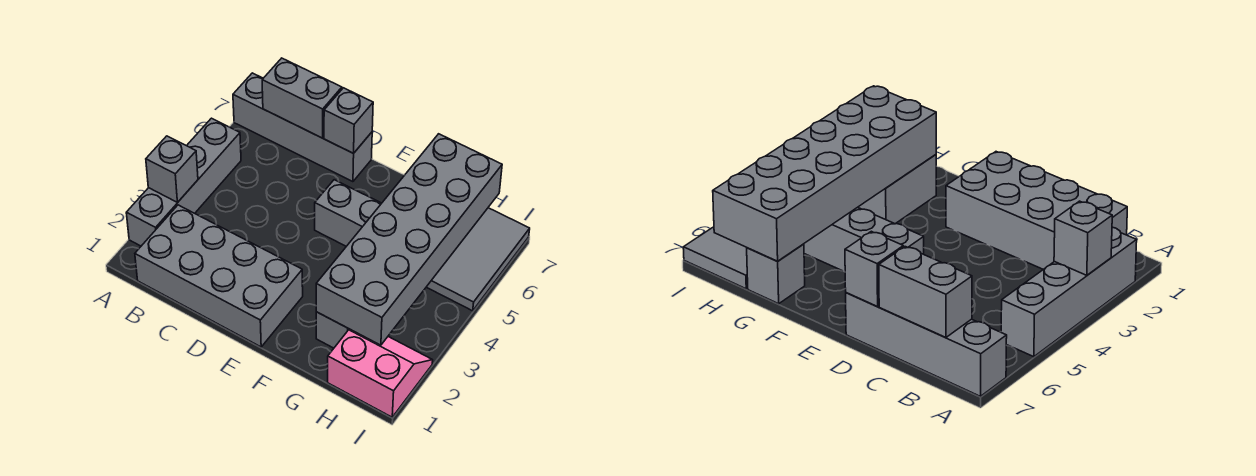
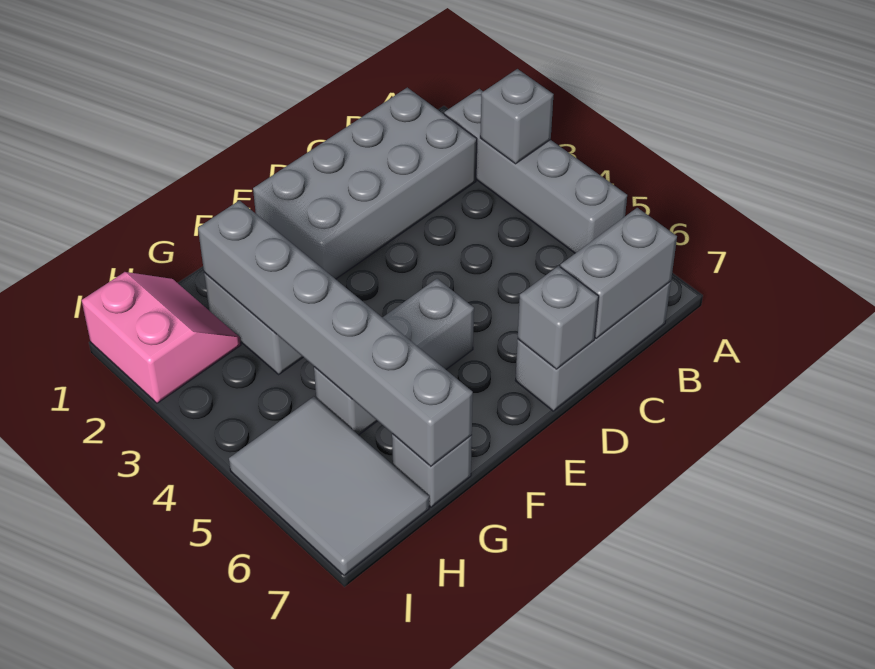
grey 1x4 brick [233,73,372,182] -> grey 1x3 brick [516,281,671,411]
grey 2x6 brick [316,134,502,345] -> grey 1x6 brick [198,200,473,466]
pink 2x2 slope [328,329,433,417] -> pink 2x2 slope turned to [82,272,241,403]

